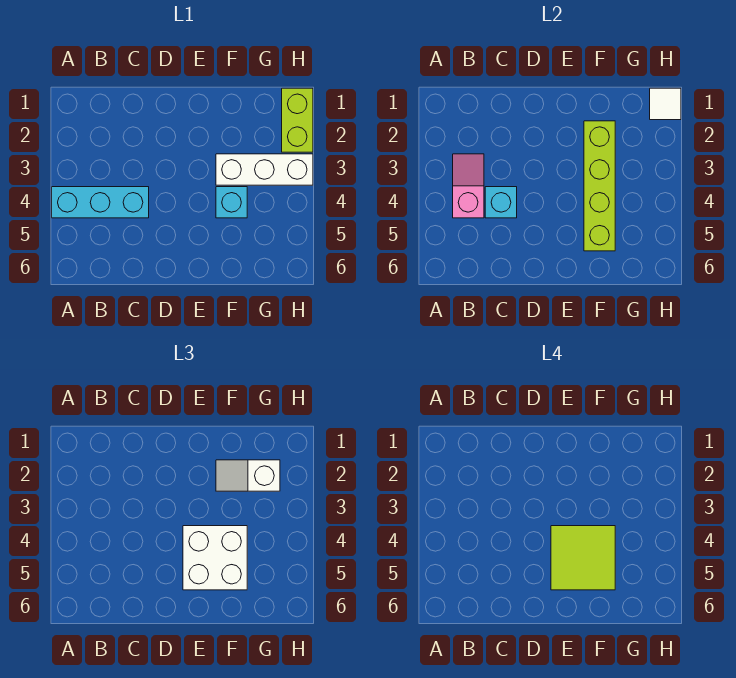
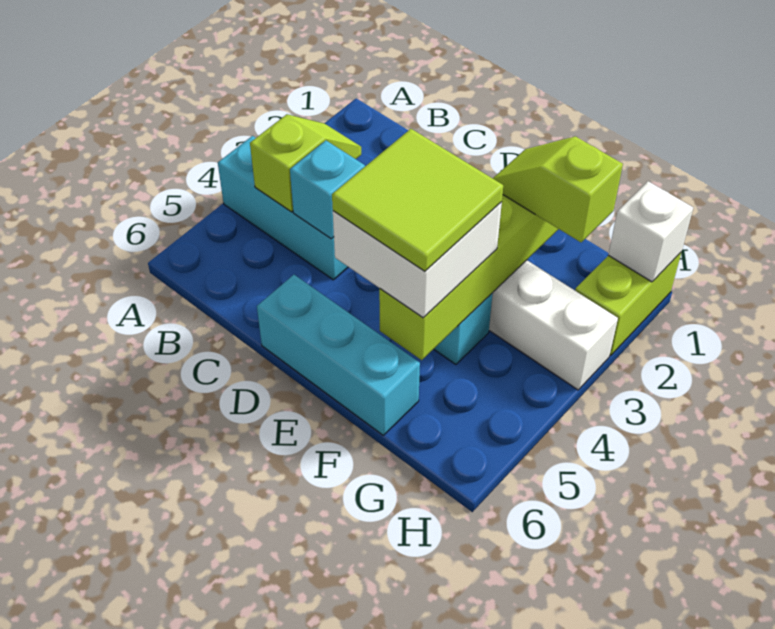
pink 1x2 slope [453,154,484,218] -> lime 1x2 slope [250,114,361,212]
none -> cyan 1x3 brick [257,275,420,435]
white 1x2 slope [216,460,280,491] -> lime 1x2 slope [493,136,623,242]
white 1x1 tile [650,88,681,120] -> white 1x1 brick [608,181,694,282]

